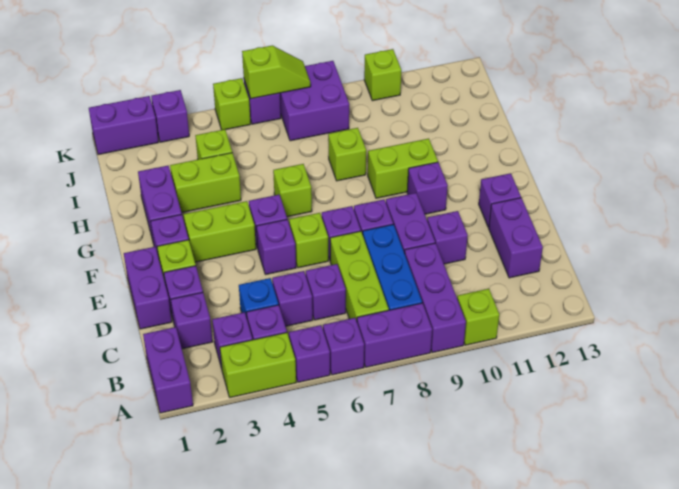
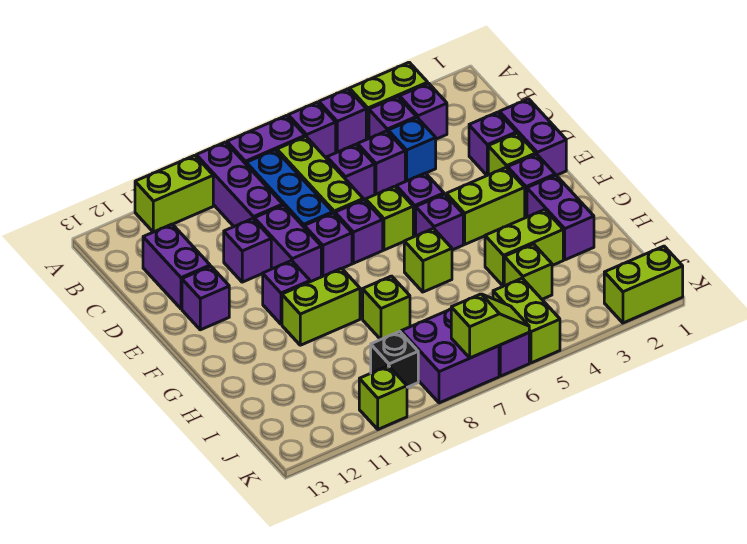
purple 1x2 brick [143,327,193,413] -> none
lime 1x1 brick [457,289,499,345] -> lime 1x2 brick [135,155,213,232]
purple 1x1 brick [171,292,213,349] -> none
none -> black 1x1 brick [371,331,418,387]
purple 1x2 brick [89,96,158,155] -> lime 1x2 brick [604,246,683,323]
purple 1x1 brick [151,90,189,142] -> none
lime 1x1 brick [213,78,251,130] -> lime 1x2 brick [493,278,560,363]
lime 1x2 slope [242,46,311,99] -> lime 1x2 slope turned to [451,294,529,358]

